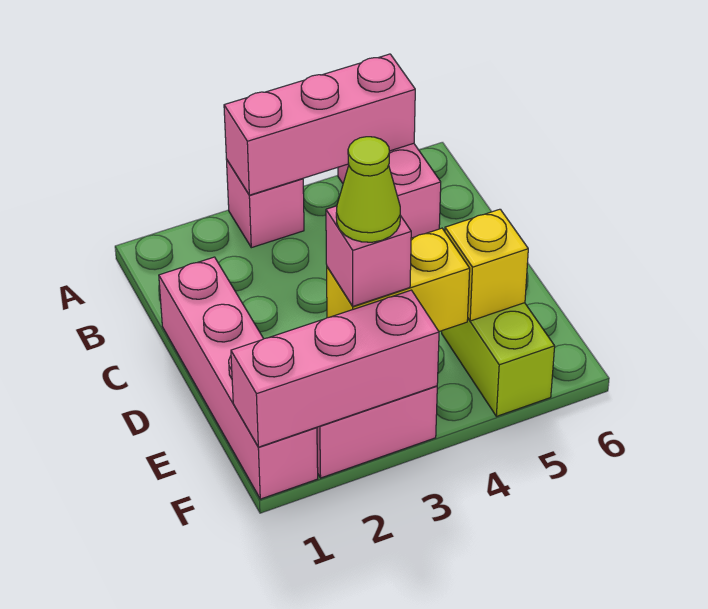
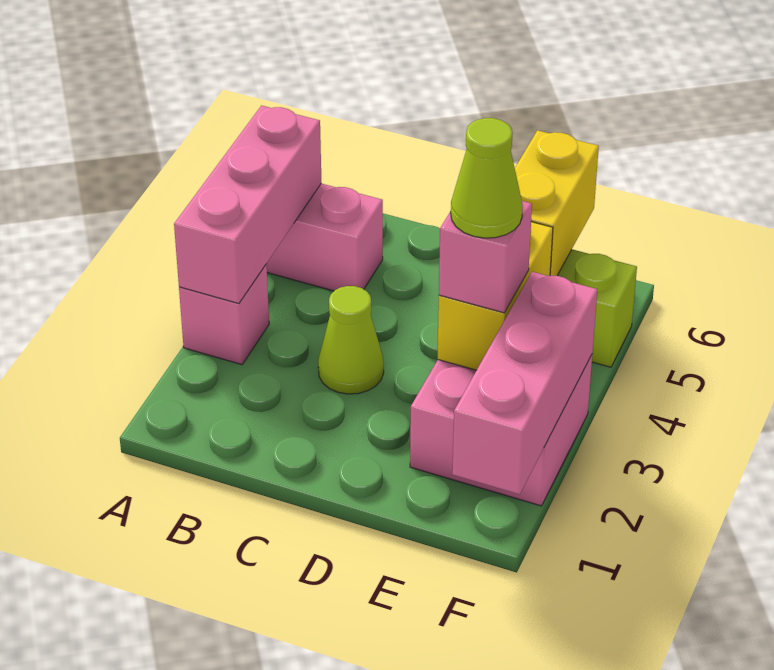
pink 1x4 brick [159,257,318,499] -> none
none -> lime 1x1 cone [318,286,384,394]
yellow 1x1 brick [445,209,528,321] -> yellow 1x2 brick [515,130,599,276]

